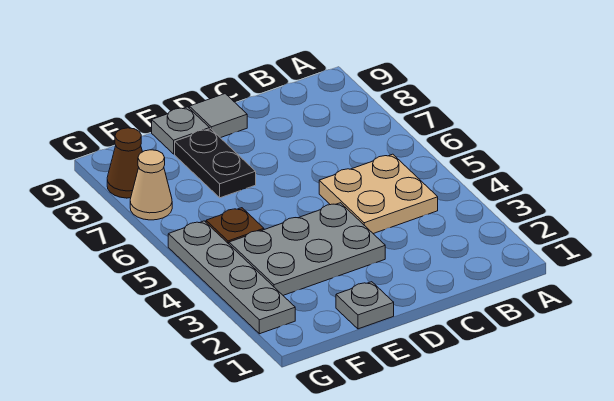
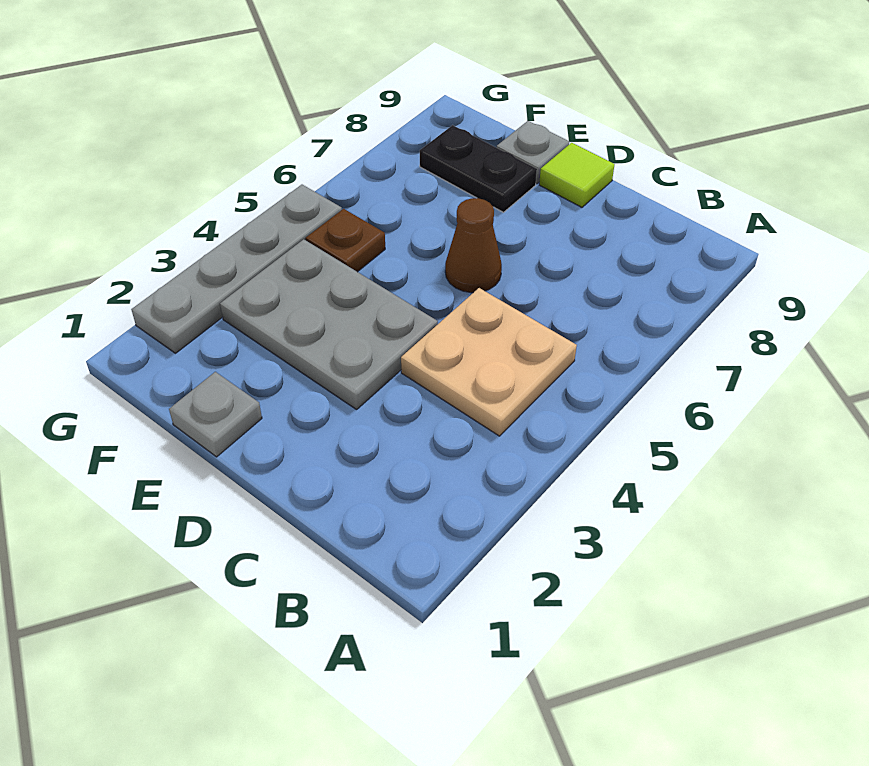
grey 1x1 tile [189,94,247,138] -> lime 1x1 tile [539,143,615,207]
black 1x2 plate [175,129,256,198] -> black 1x2 plate turned to [420,125,537,212]
tan 1x1 cone [130,150,172,220] -> none
brown 1x1 cone [107,128,142,198] -> brown 1x1 cone moved to [445,198,502,293]

